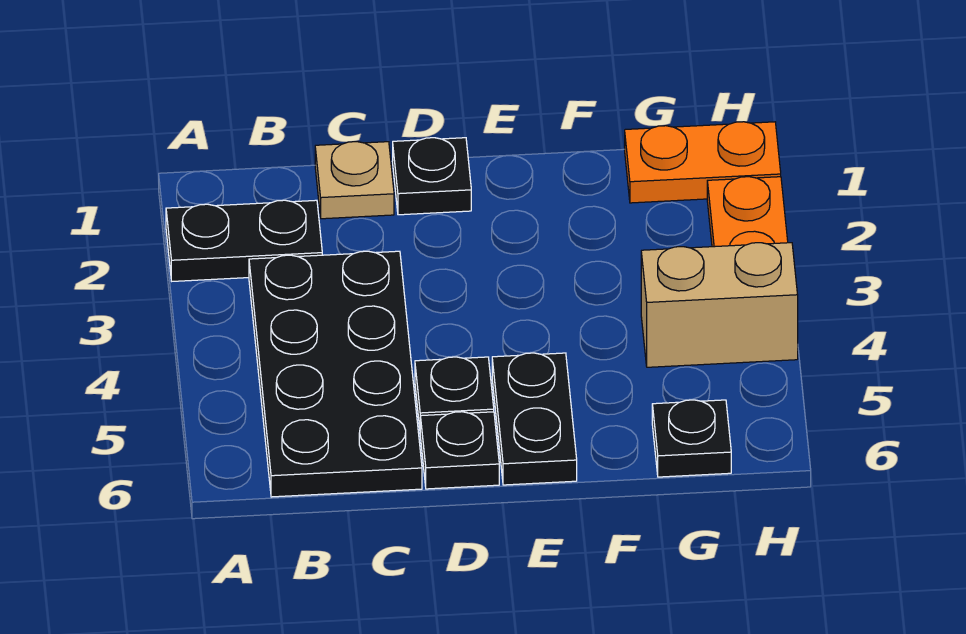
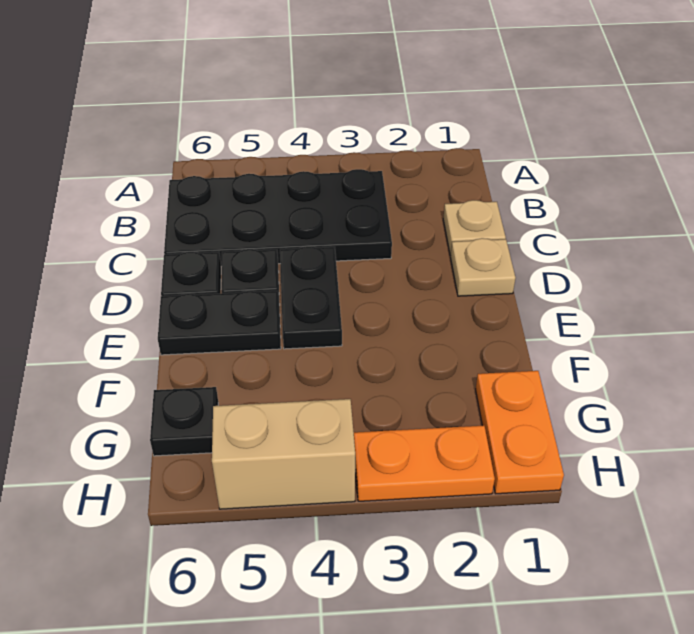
black 1x2 plate [166,200,322,281] -> black 1x2 plate moved to [280,246,342,349]
black 1x1 plate [393,138,471,215] -> tan 1x1 plate [450,238,515,296]
tan 1x2 brick [641,243,798,367] -> tan 1x2 brick turned to [212,399,355,509]

